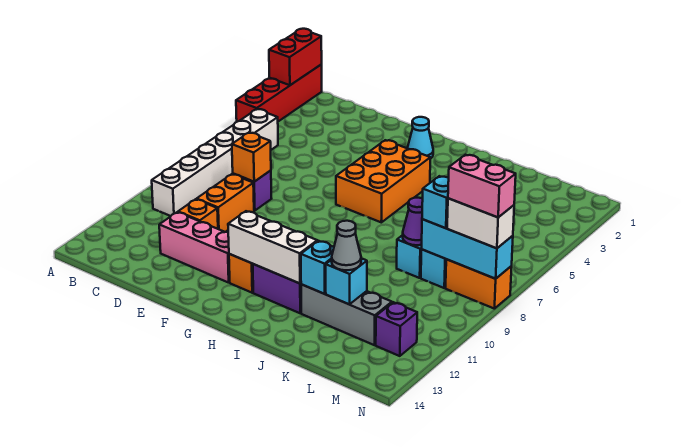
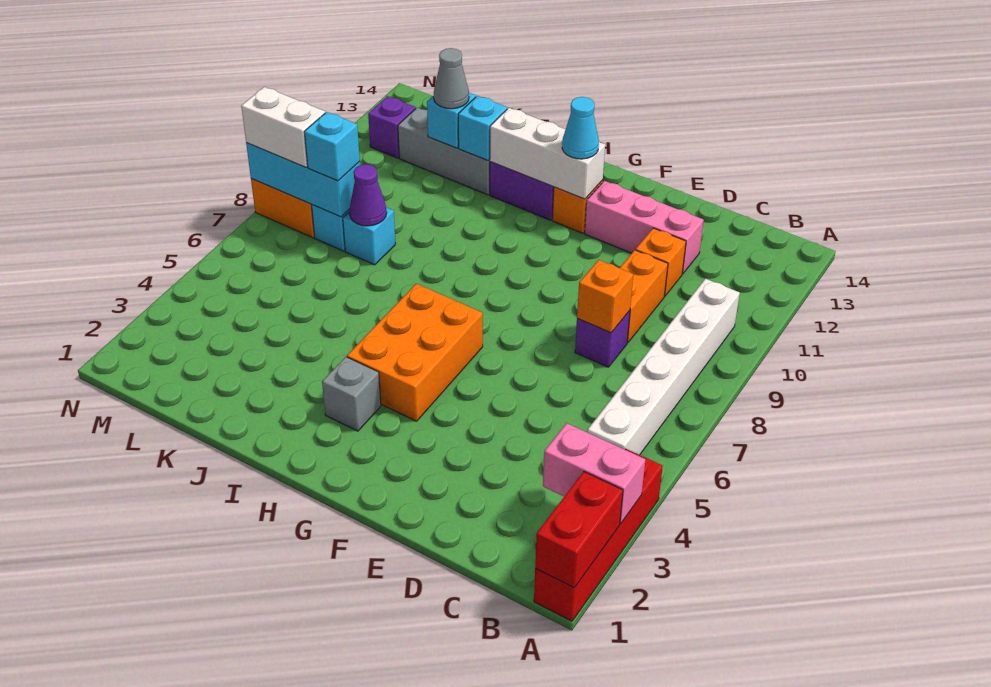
cyan 1x1 cone [407,117,433,159] -> cyan 1x1 cone moved to [562,97,599,159]
none -> grey 1x1 brick [322,357,381,431]
pink 1x2 brick [448,155,516,217] -> pink 1x2 brick moved to [543,423,645,524]

